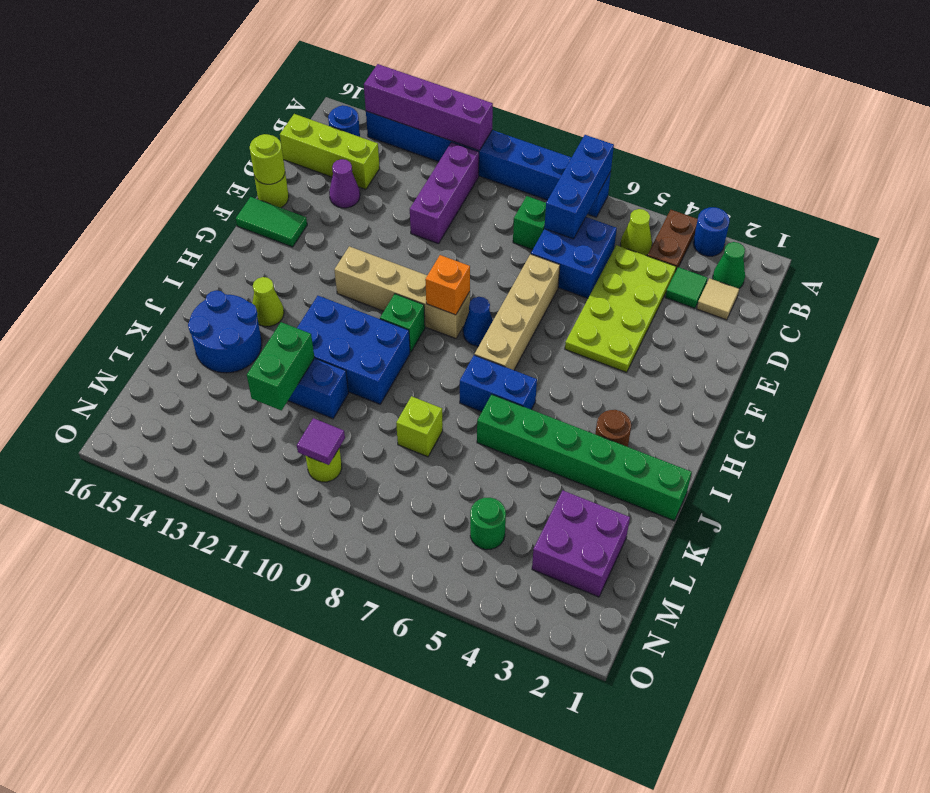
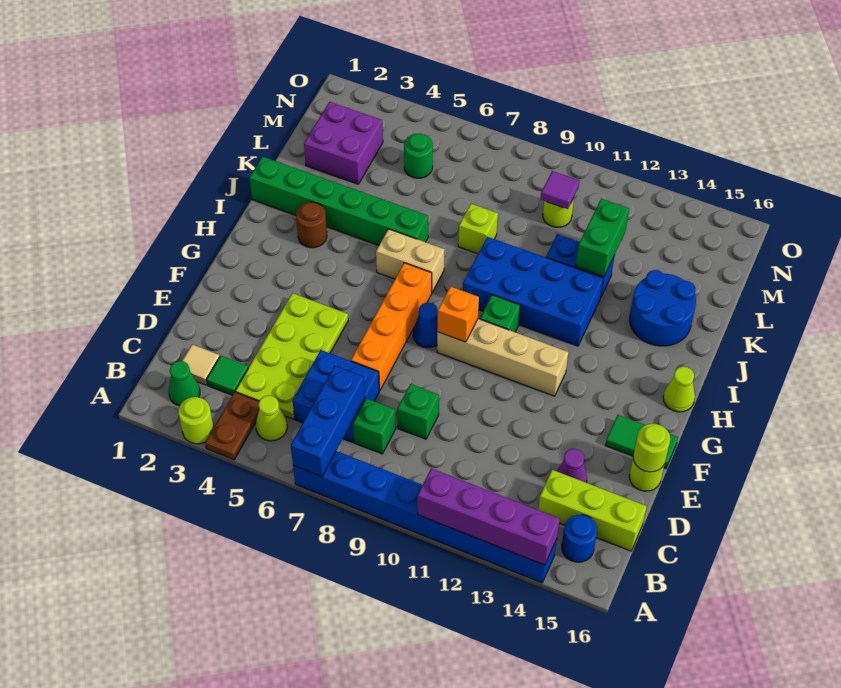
blue 1x1 round brick [693,207,730,256] -> lime 1x1 round brick [178,397,214,444]
purple 1x3 brick [410,142,479,244] -> none
none -> green 1x1 brick [397,384,439,439]
tan 1x4 brick [475,254,560,370] -> orange 1x4 brick [351,263,432,391]
blue 1x2 brick [460,355,537,412] -> tan 1x2 brick [376,229,445,292]
blue 2x3 brick [297,296,410,404] -> blue 2x4 brick [463,237,603,346]
lime 1x1 cone [252,277,284,326] -> lime 1x1 cone moved to [663,366,695,412]

